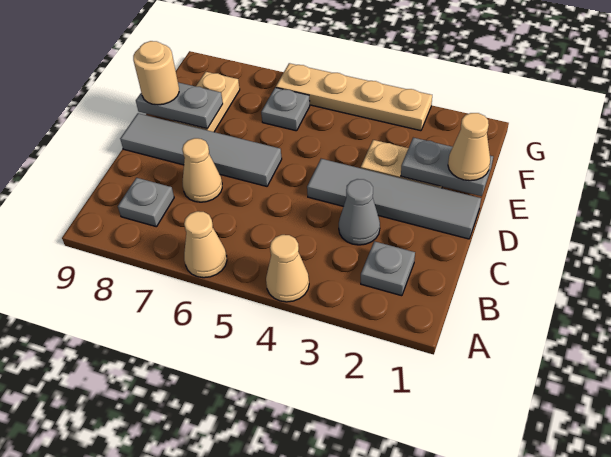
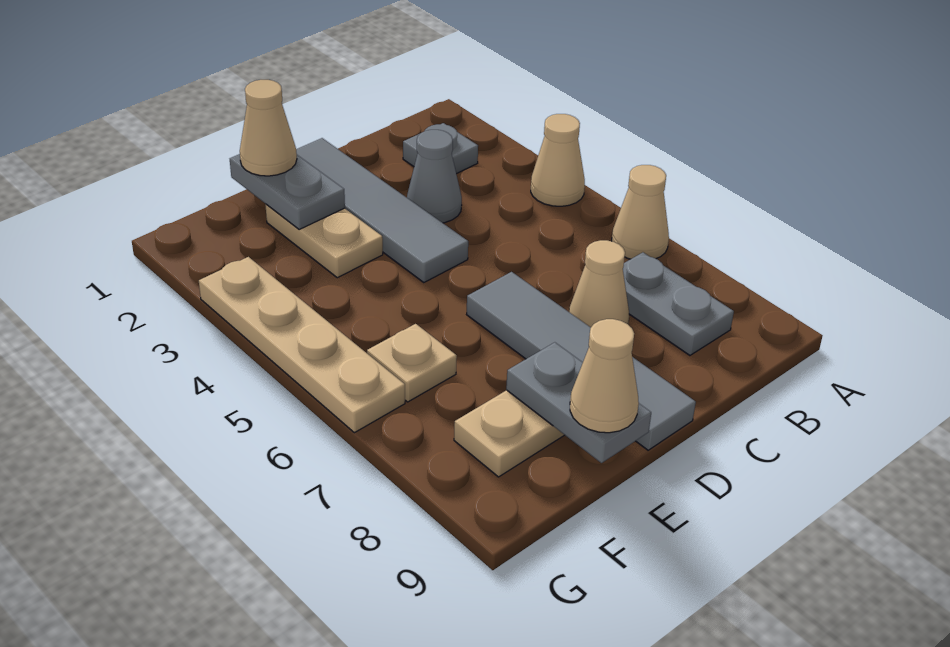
grey 1x1 plate [118,178,174,227] -> grey 1x2 plate [623,252,734,355]
tan 1x1 round brick [133,41,179,105] -> tan 1x1 cone [570,319,639,433]
grey 1x1 plate [261,88,310,131] -> tan 1x1 plate [367,324,457,402]

